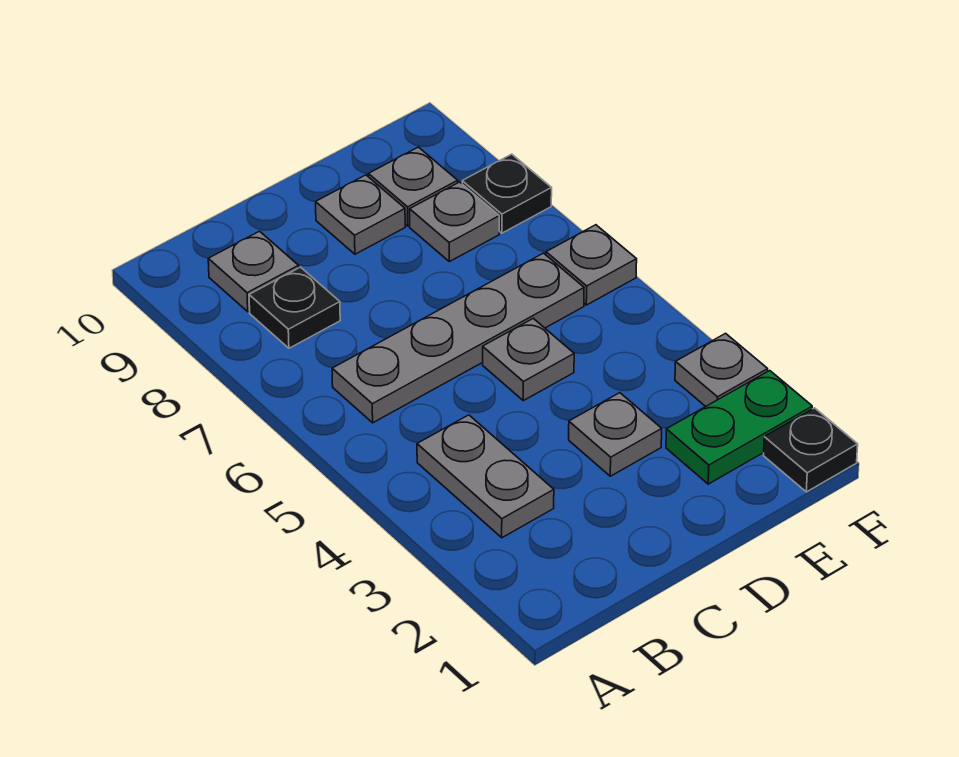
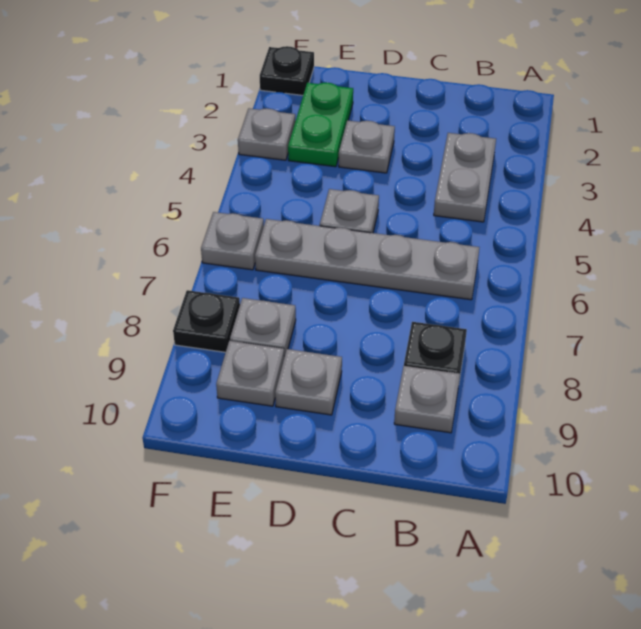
green 1x2 plate [666,371,812,484] -> green 1x2 plate turned to [288,83,353,167]

